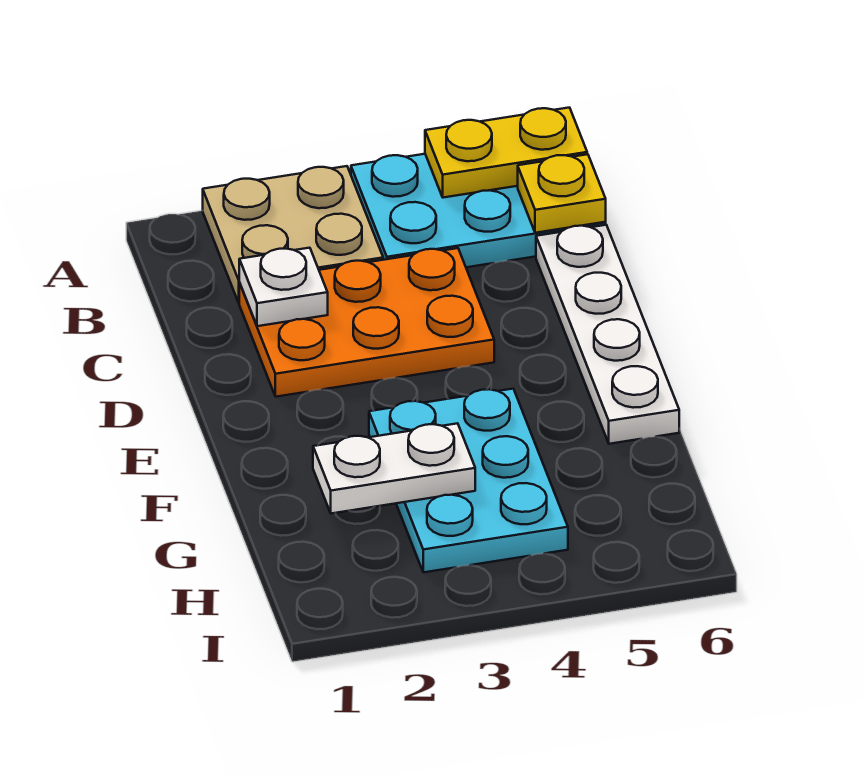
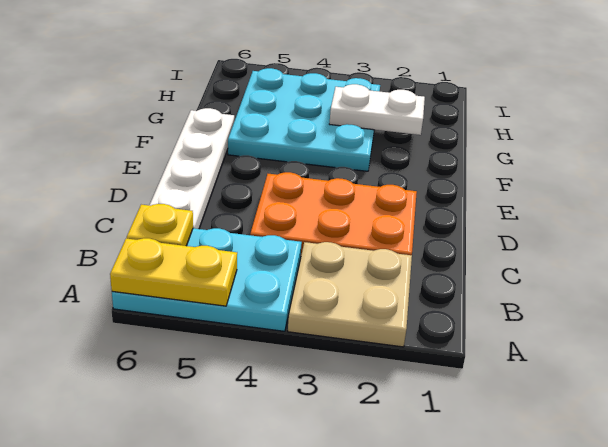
white 1x1 plate [239,248,328,326] -> none
cyan 2x3 plate [369,389,568,572] -> cyan 3x3 plate [228,68,380,171]

